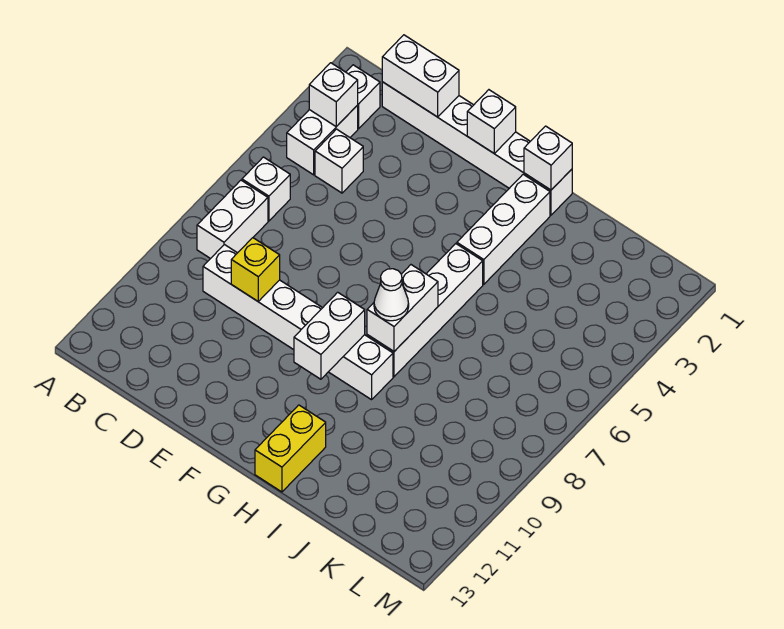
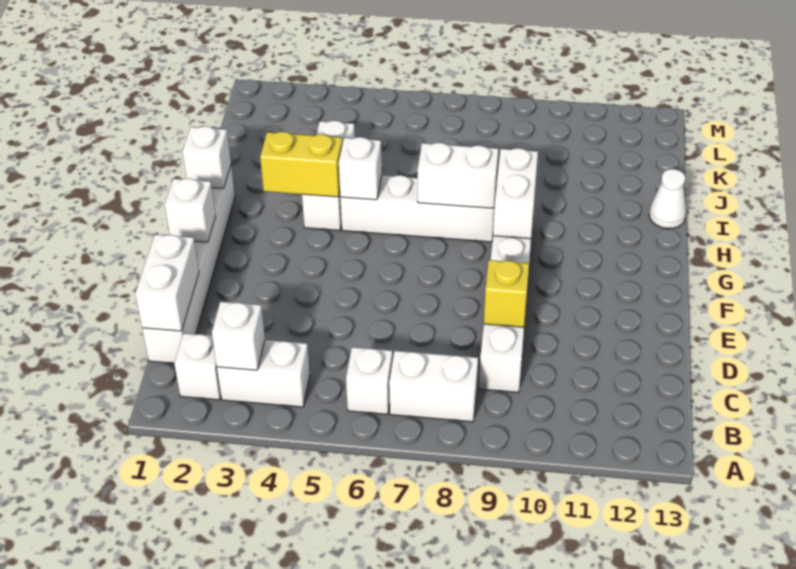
white 1x1 brick [315,129,363,193] -> white 1x1 brick moved to [339,137,382,200]
white 1x2 brick [294,292,365,379] -> white 1x2 brick turned to [493,148,538,239]
white 1x3 brick [457,174,550,284] -> white 1x3 brick turned to [302,121,355,230]
white 1x1 cone [374,269,409,321] -> white 1x1 cone moved to [649,169,686,229]
yellow 1x2 brick [255,405,326,492] -> yellow 1x2 brick moved to [260,132,342,197]

